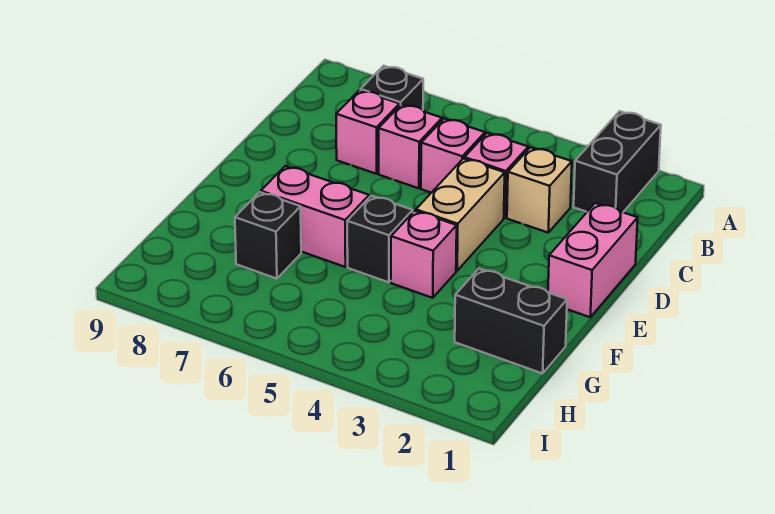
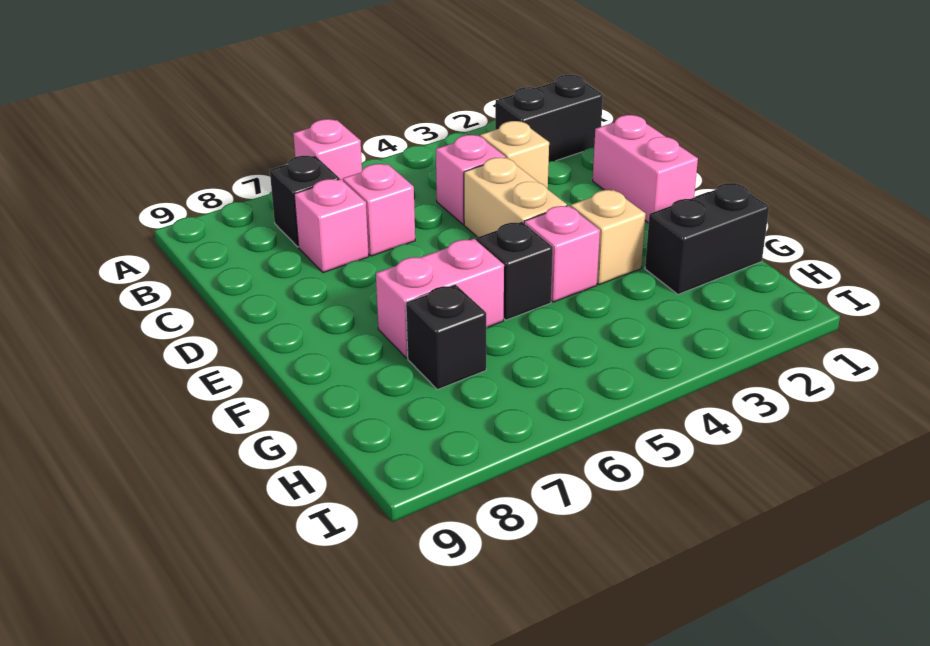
black 1x2 brick [574,111,661,212] -> black 1x2 brick turned to [495,75,603,162]
pink 1x1 brick [421,119,485,193] -> pink 1x1 brick moved to [293,119,362,181]
none -> tan 1x1 brick [571,190,646,285]

